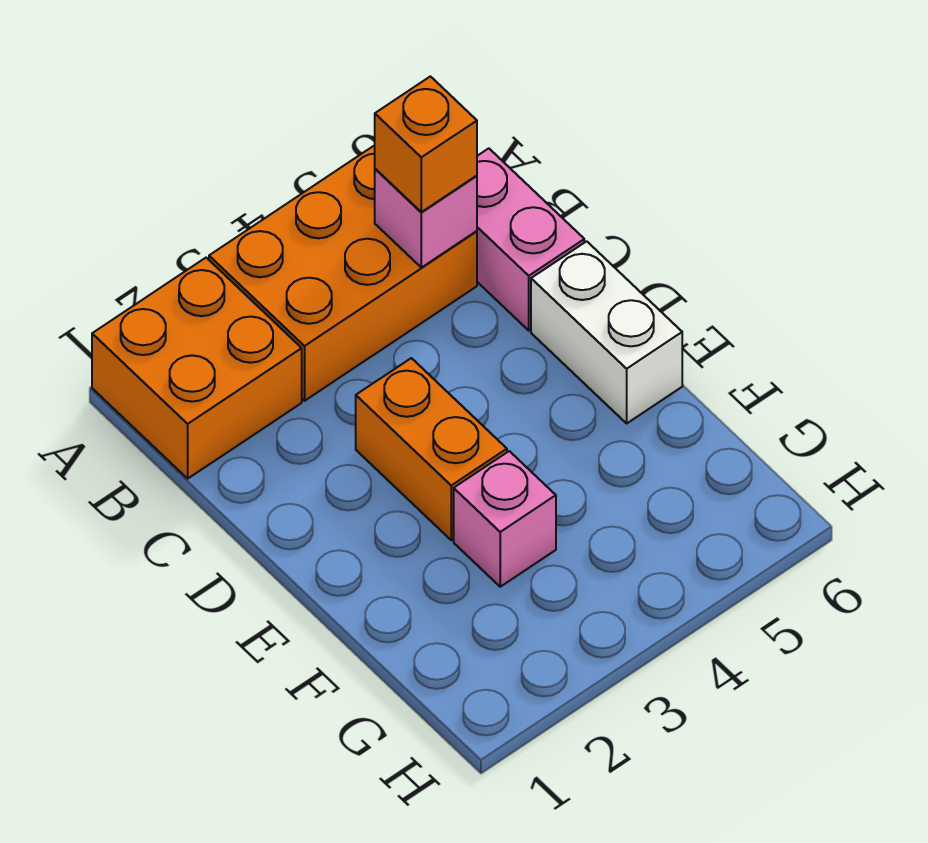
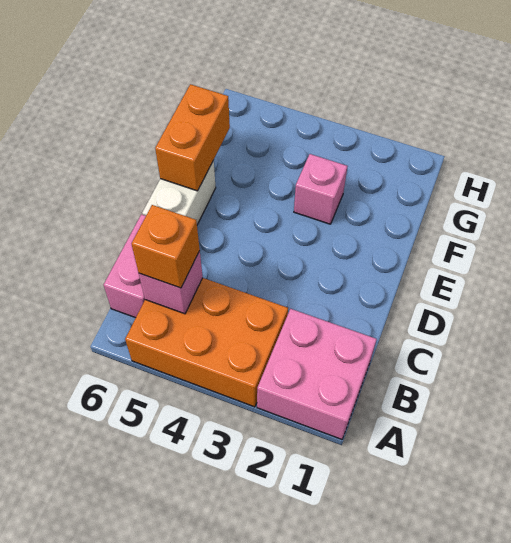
orange 2x2 brick [92,258,302,478] -> pink 2x2 brick [257,309,377,439]
orange 1x2 brick [356,358,507,540] -> orange 1x2 brick moved to [155,84,230,191]

